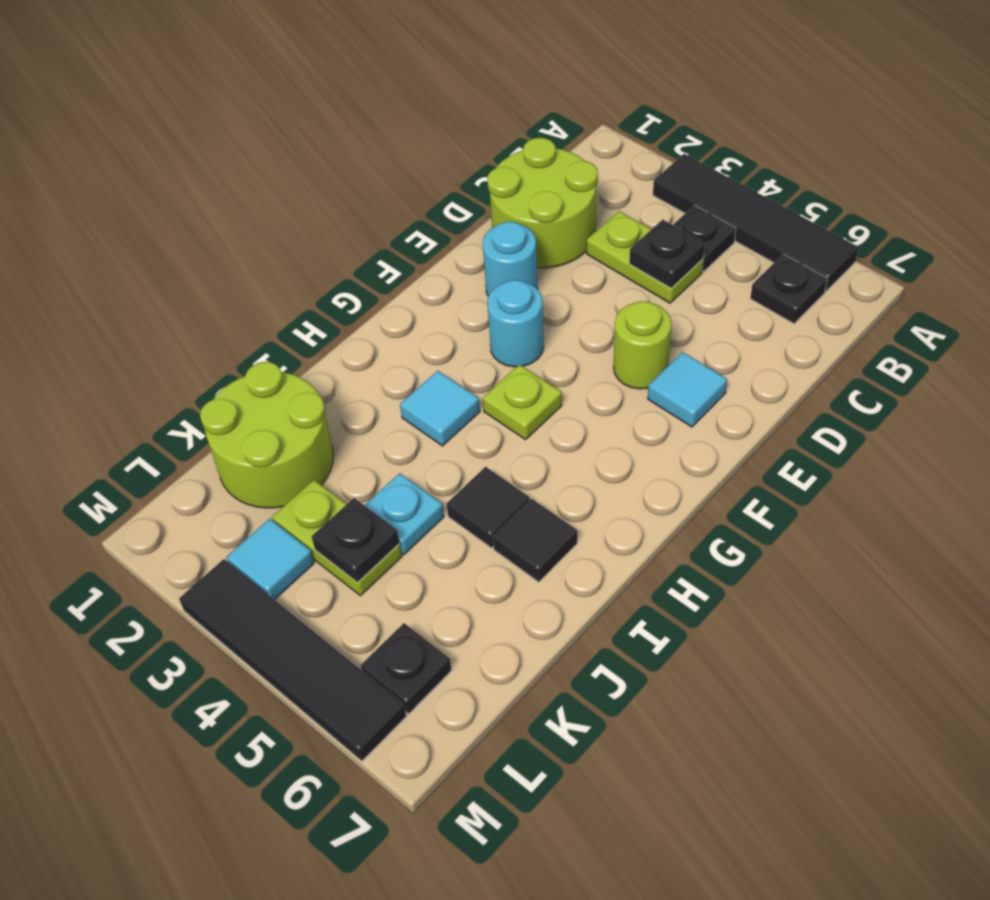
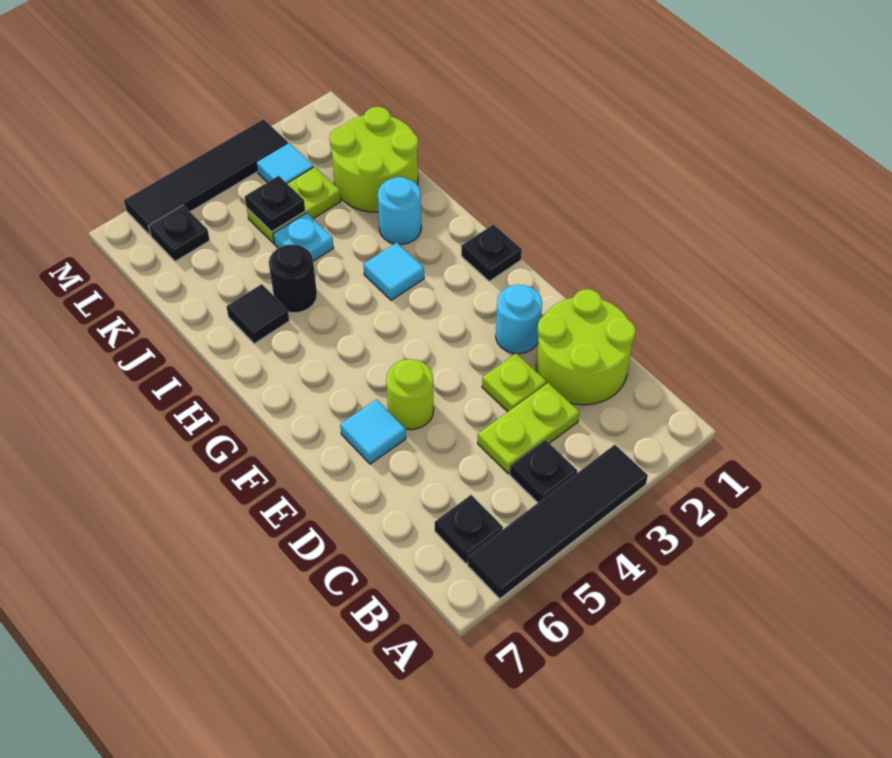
black 1x1 plate [629,220,705,288] -> black 1x1 plate moved to [461,224,522,281]
cyan 1x1 round brick [487,280,544,367] -> cyan 1x1 round brick moved to [378,177,421,245]
lime 1x1 plate [483,364,562,440] -> lime 1x1 plate moved to [482,353,547,412]
black 1x1 tile [447,467,530,548] -> black 1x1 round brick [269,245,317,313]

